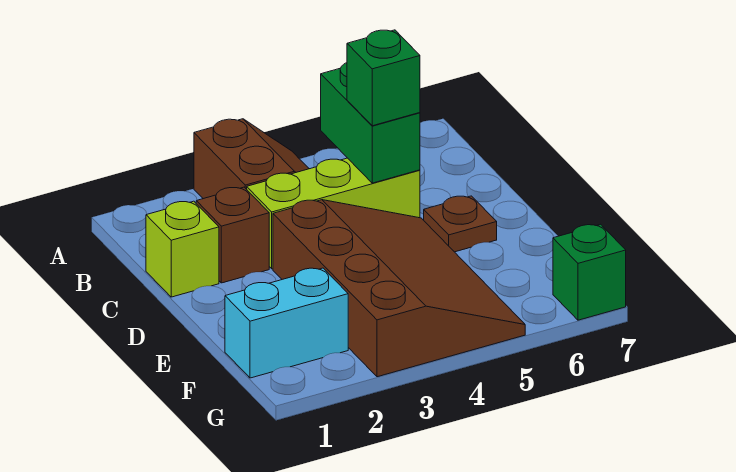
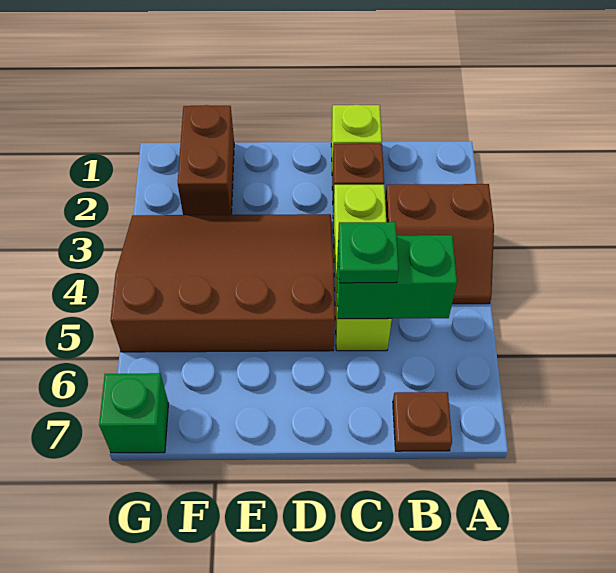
green 1x1 brick [347,30,420,126] -> green 1x1 plate [338,222,399,283]
brown 3x4 slope [273,200,525,377] -> brown 3x4 slope turned to [111,214,335,352]
brown 1x1 plate [424,196,497,252] -> brown 1x1 plate moved to [393,392,452,451]
cyan 1x2 brick [225,268,348,378] -> brown 1x2 brick [178,105,234,215]

